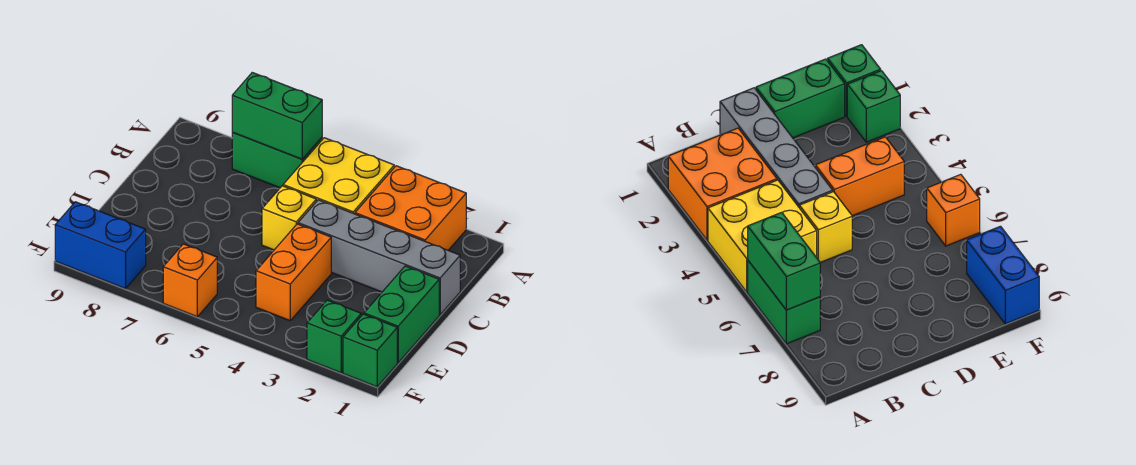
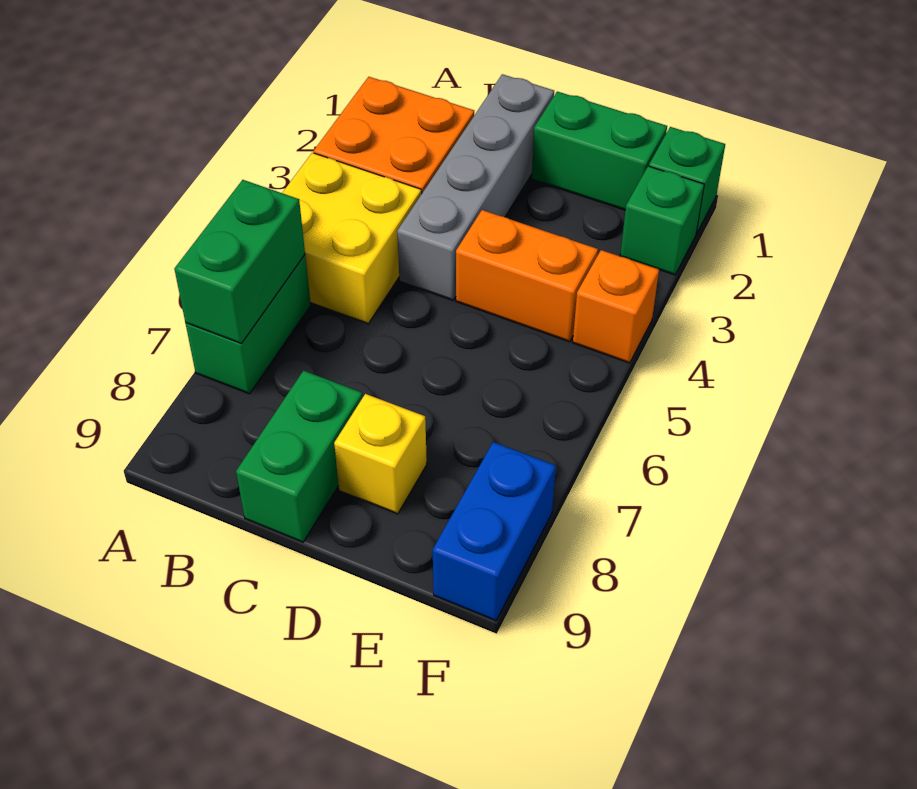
yellow 1x1 brick [262,186,316,250] -> yellow 1x1 brick moved to [334,394,427,514]
none -> green 1x2 brick [236,371,363,542]
orange 1x1 brick [163,244,217,317] -> orange 1x1 brick moved to [573,250,659,363]

